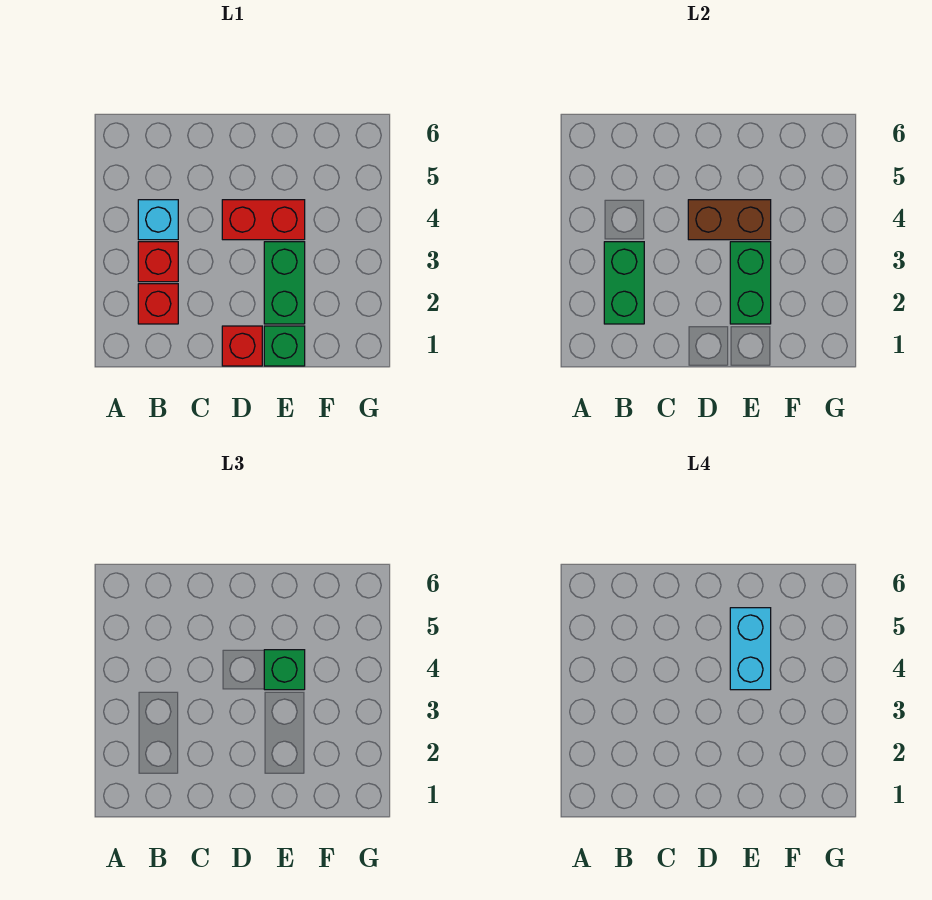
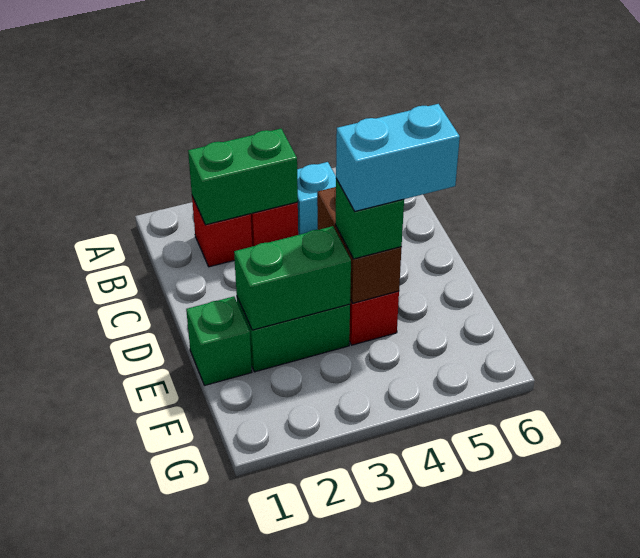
red 1x1 brick [222,326,262,366] -> none

